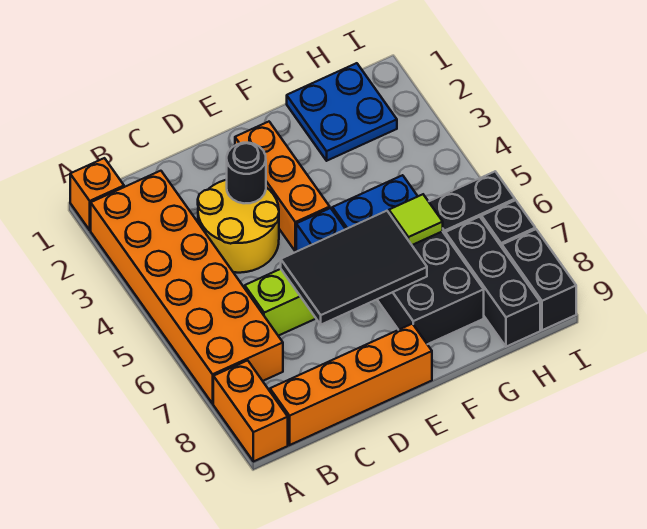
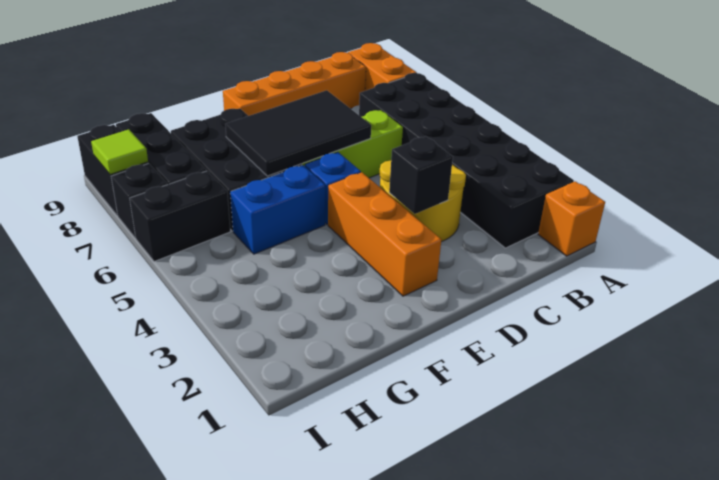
orange 2x6 brick [91,171,283,404] -> black 2x6 brick [359,73,574,248]
black 1x1 round brick [227,143,266,203] -> black 1x1 brick [389,136,453,214]
blue 2x2 plate [287,63,397,161] -> none
lime 1x1 tile [389,194,443,245] -> lime 1x1 tile moved to [91,129,148,175]

